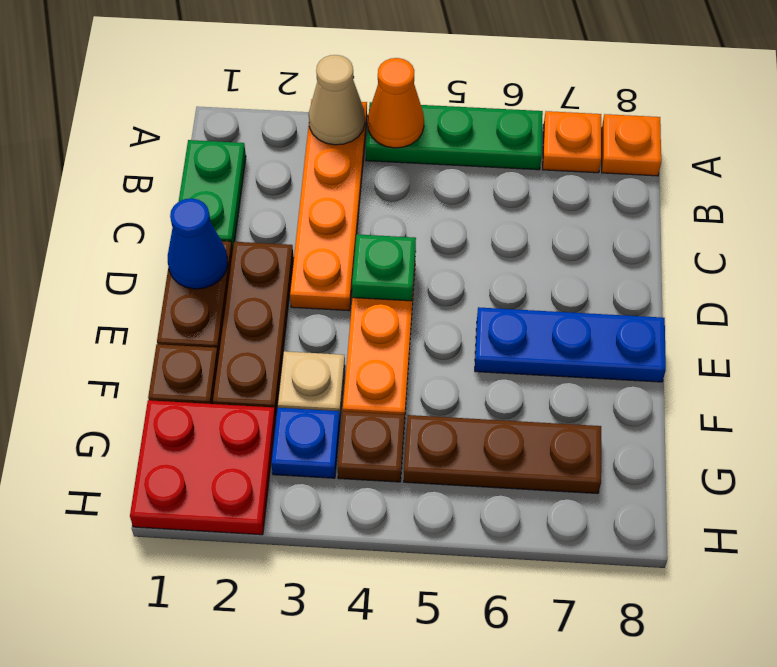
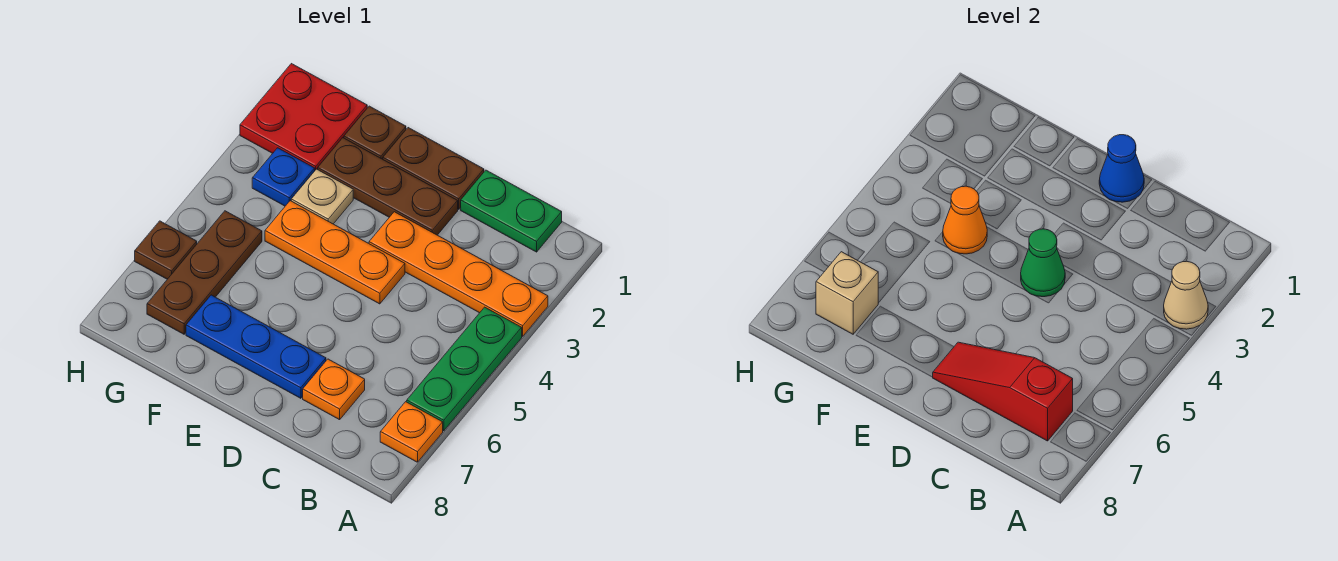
orange 1x1 cone [368,58,424,148] -> orange 1x1 cone moved to [943,186,987,254]
orange 1x1 plate [602,114,661,176] -> orange 1x1 plate moved to [303,359,365,420]
none -> red 1x3 slope [933,342,1073,441]
green 1x1 plate [352,234,416,301] -> green 1x1 cone [1021,229,1065,297]
blue 1x3 plate [475,307,666,382] -> blue 1x3 plate turned to [186,295,326,398]
brown 1x1 plate [338,411,405,482] -> brown 1x1 plate moved to [135,221,197,279]
none -> tan 1x1 brick [816,252,878,334]

